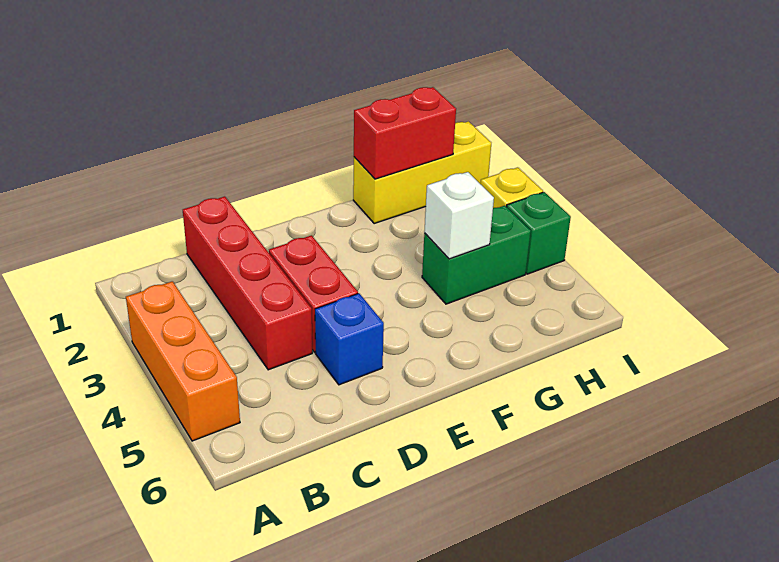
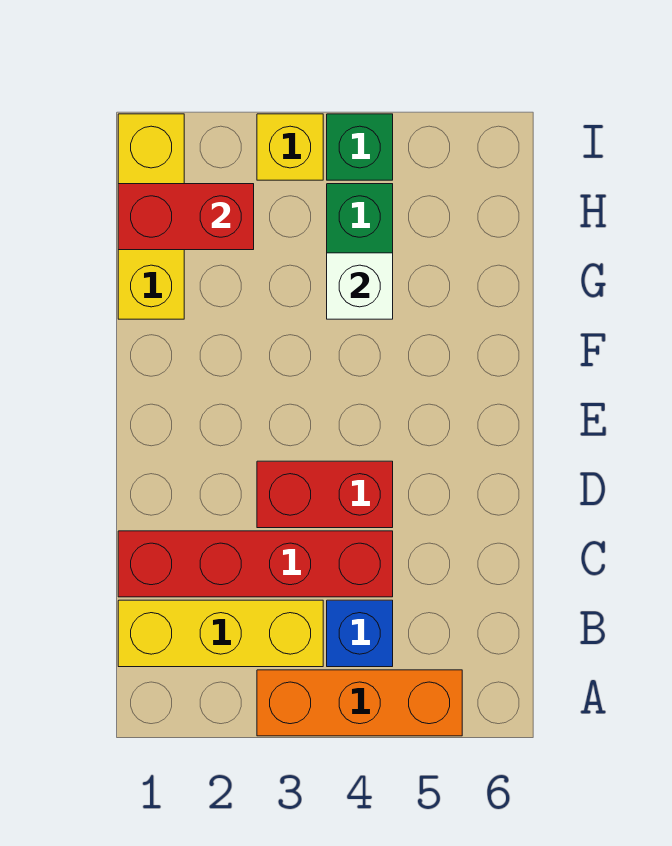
none -> yellow 1x3 brick [118,600,323,667]
blue 1x1 brick [315,293,384,385] -> blue 1x1 brick moved to [327,600,393,667]
red 1x2 brick [354,87,456,179] -> red 1x2 brick turned to [118,184,254,250]

